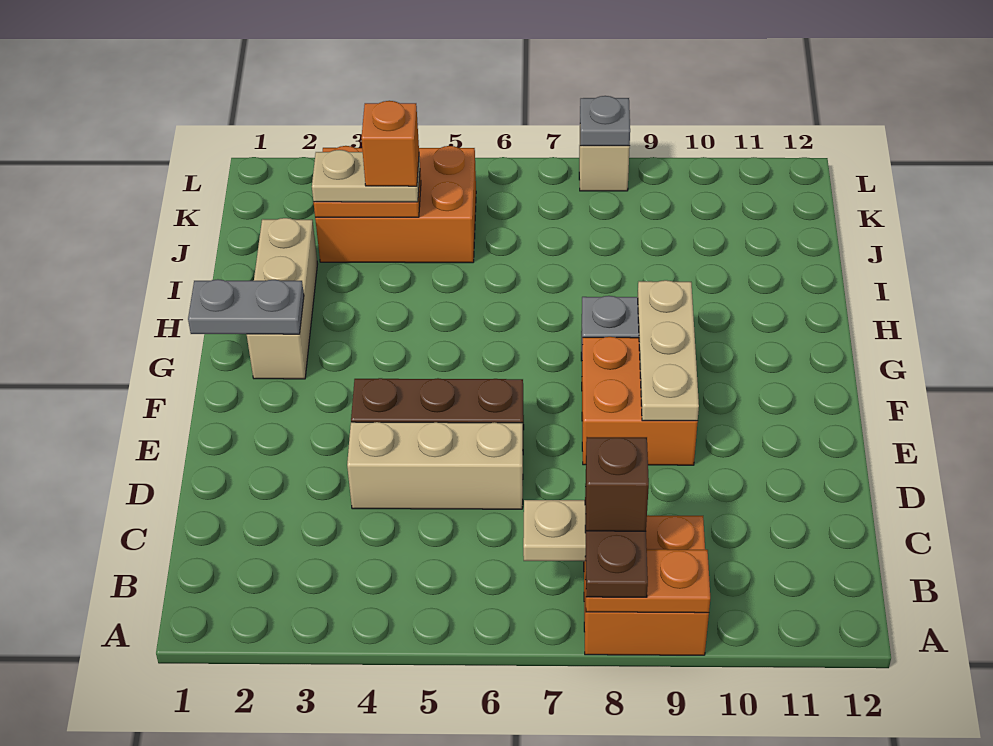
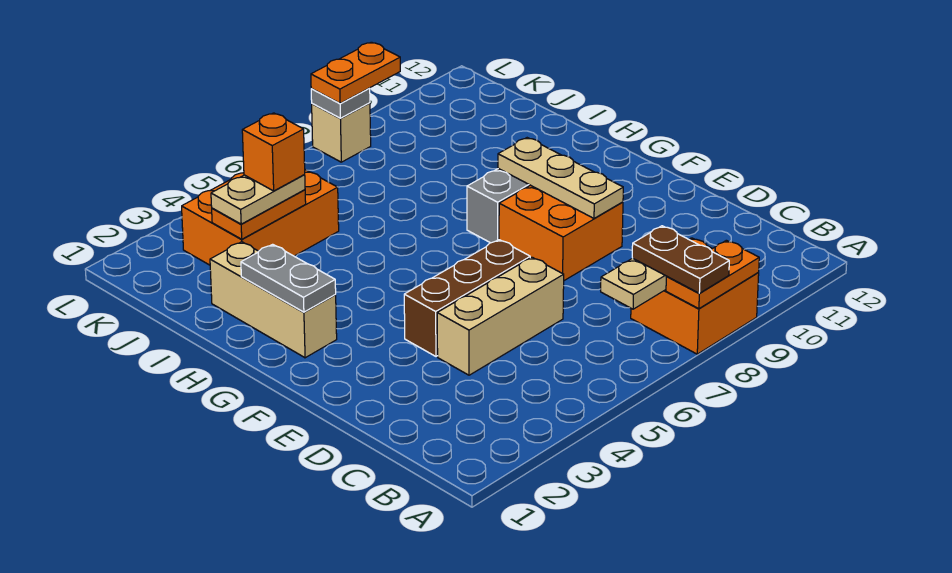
brown 1x1 brick [585,437,649,531] -> none
grey 1x2 plate [188,279,304,334] -> grey 1x2 plate turned to [241,244,336,312]
none -> orange 1x2 plate [311,42,400,103]

